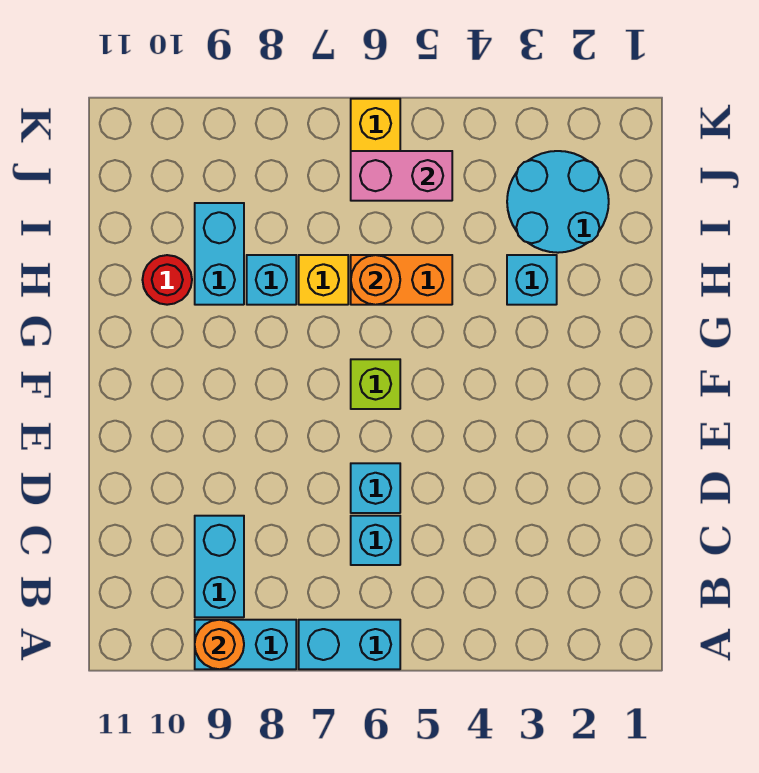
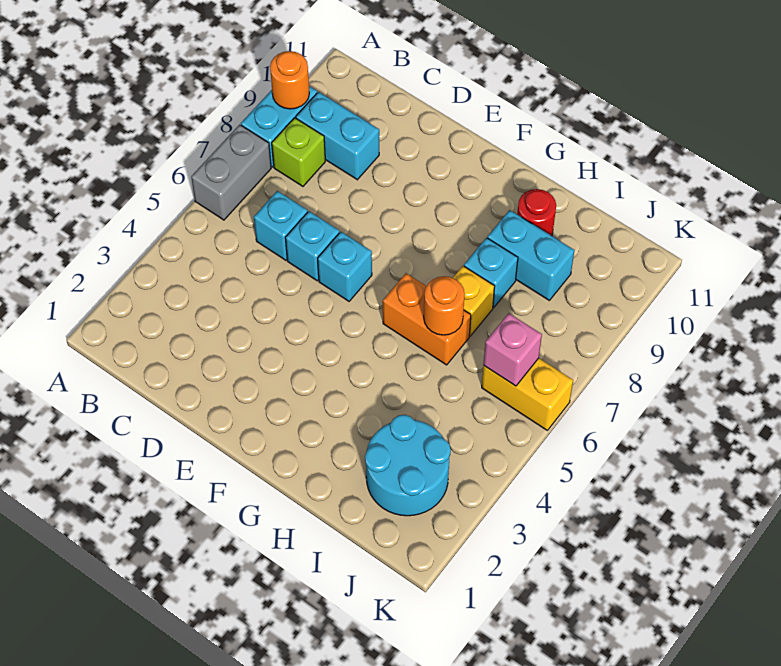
cyan 1x2 brick [299,620,400,669] -> grey 1x2 brick [191,125,271,220]
lime 1x1 brick [351,359,400,409] -> lime 1x1 brick moved to [272,118,325,186]
cyan 1x1 brick [507,255,557,305] -> cyan 1x1 brick moved to [318,232,372,301]
orange 1x2 brick [351,255,452,305] -> orange 1x2 brick turned to [383,273,471,365]
pink 1x2 brick [351,151,452,201] -> pink 1x1 brick [483,313,542,386]

